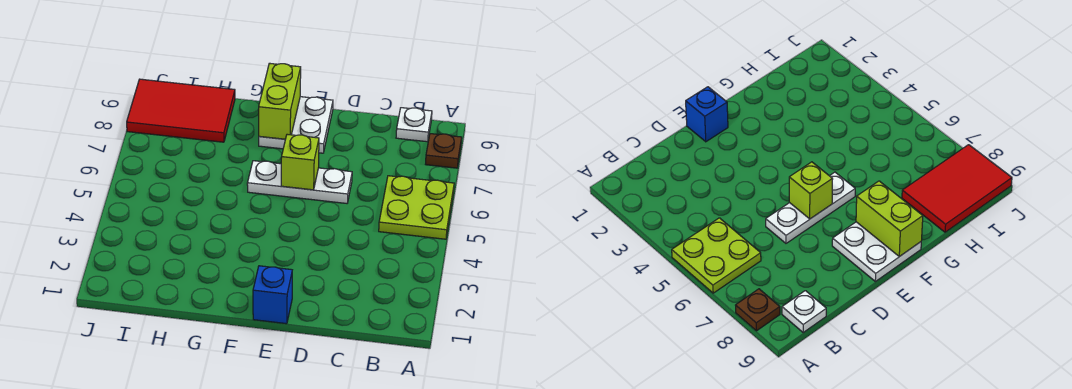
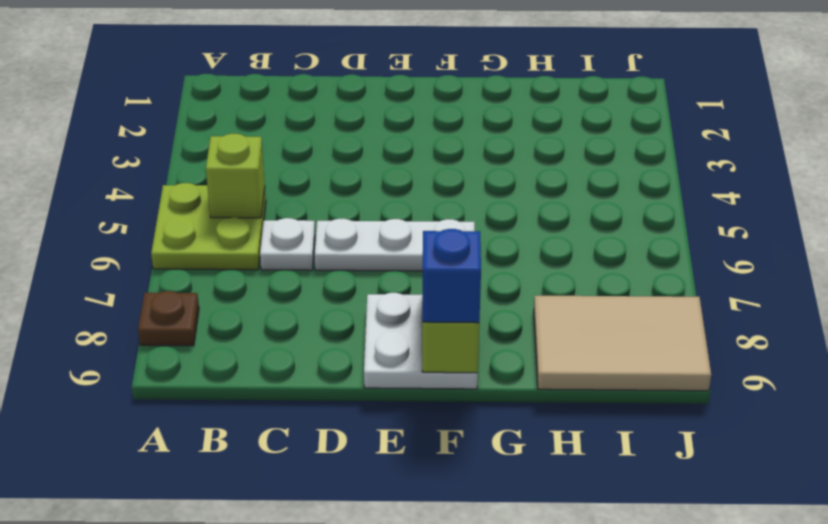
white 1x1 plate [396,108,432,142] -> white 1x1 plate moved to [260,218,315,270]
blue 1x1 brick [253,266,292,324] -> blue 1x1 brick moved to [422,229,481,323]
lime 1x1 brick [281,134,319,190] -> lime 1x1 brick moved to [206,134,265,218]
red 2x3 tile [127,79,235,142] -> tan 2x3 tile [534,295,711,391]

